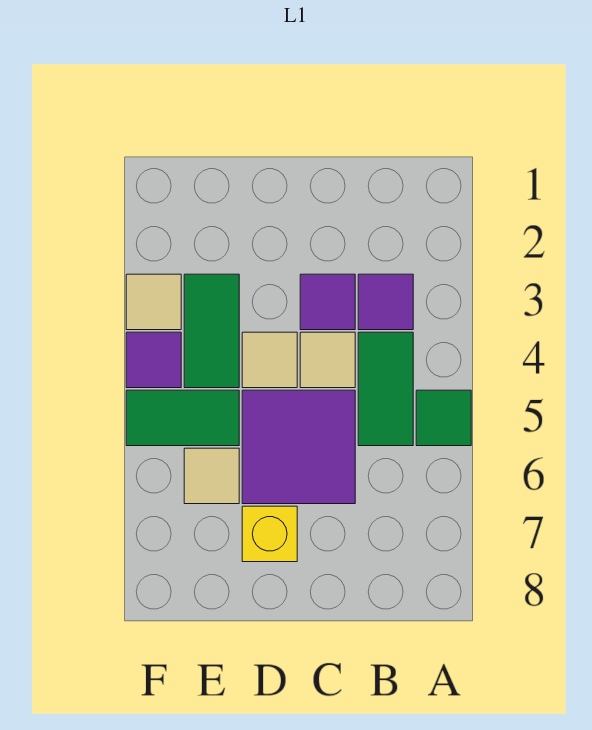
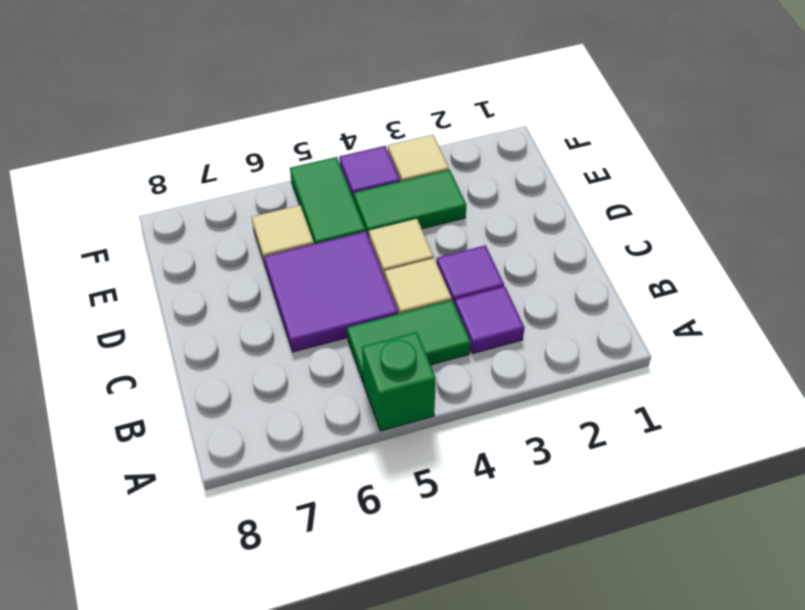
green 1x1 tile [416,390,471,446] -> green 1x1 brick [362,332,436,431]
yellow 1x1 brick [242,506,297,562] -> none

